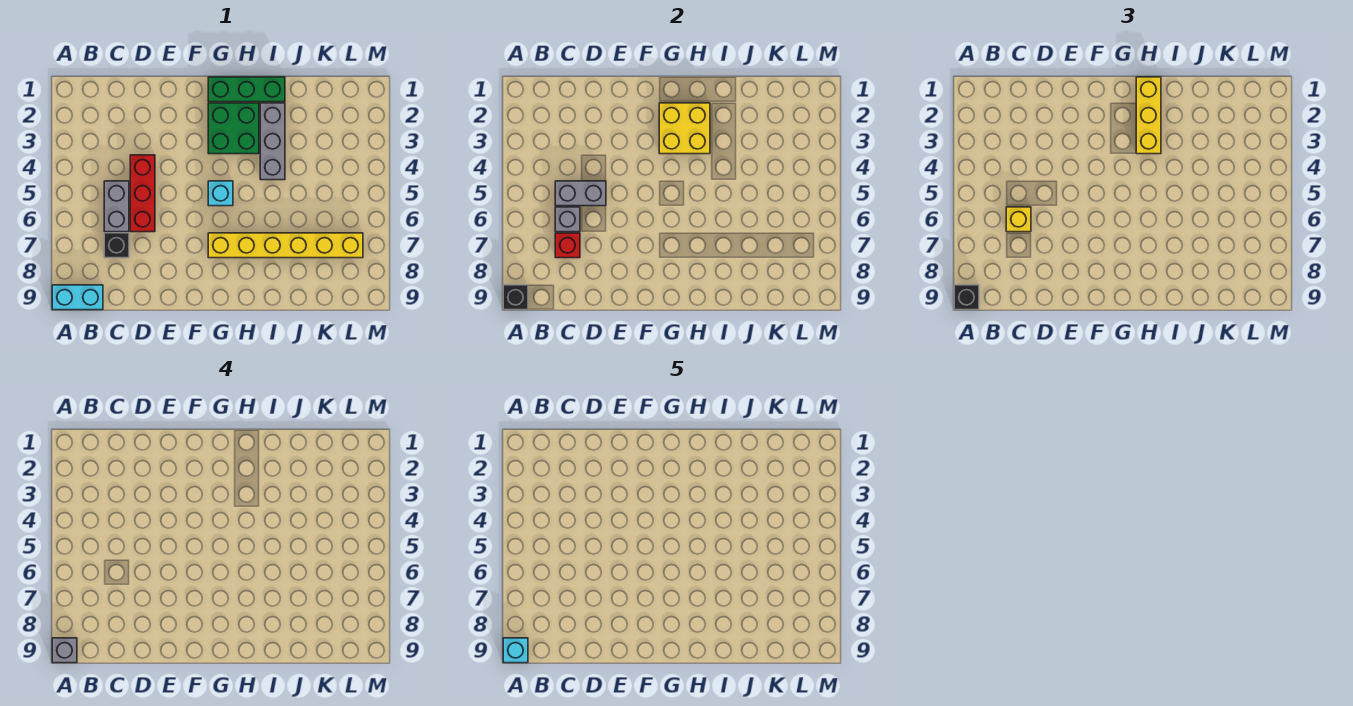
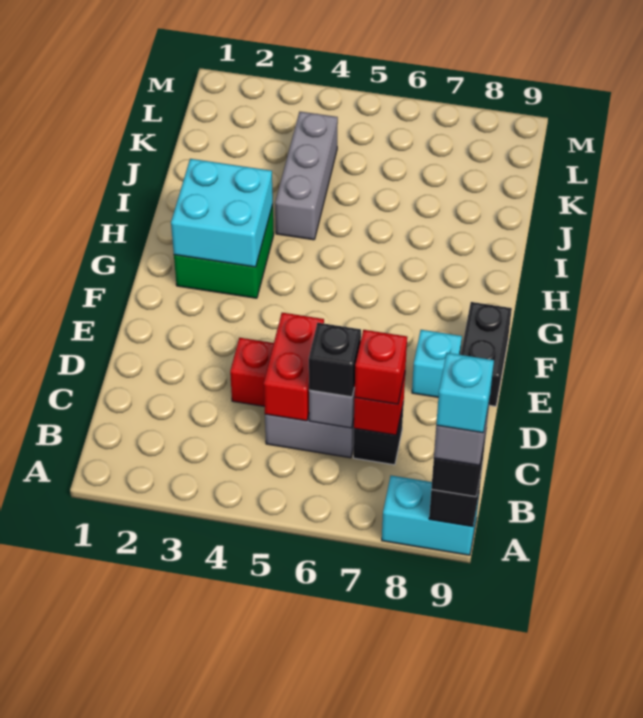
cyan 1x2 brick [52,285,103,310] -> cyan 1x2 brick turned to [382,476,479,555]
grey 1x2 brick [555,181,606,206] -> red 1x2 brick [264,313,324,421]
yellow 1x1 brick [1006,207,1031,232] -> black 1x1 brick [309,323,361,397]
none -> red 1x1 brick [355,330,407,404]
none -> black 1x2 brick [461,302,512,406]
green 1x3 brick [208,77,285,102] -> none
yellow 2x2 brick [659,103,710,154] -> cyan 2x2 brick [171,159,273,267]
cyan 1x1 brick [208,181,233,206] -> cyan 1x1 brick moved to [412,330,462,397]
yellow 1x6 brick [208,233,363,258] -> none
yellow 1x3 brick [1136,77,1161,154] -> none
grey 1x3 brick [260,103,285,180] -> grey 1x3 brick turned to [275,112,338,240]

